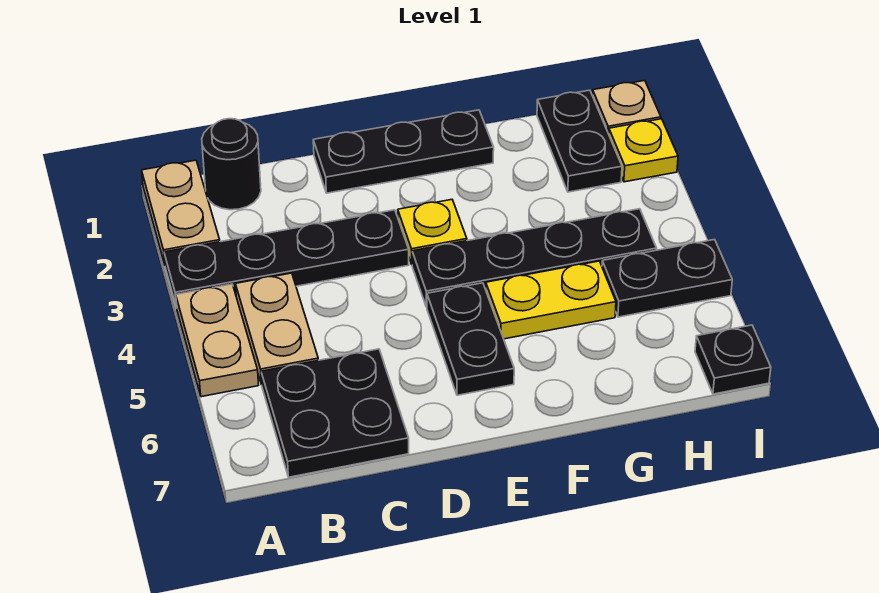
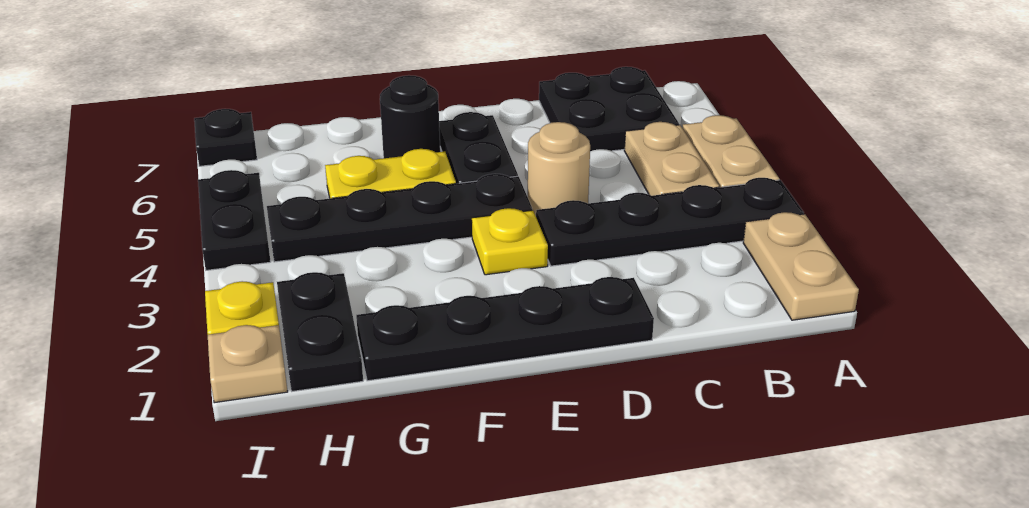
black 1x1 round brick [202,119,261,210] -> black 1x1 round brick moved to [380,75,440,158]
black 1x3 plate [313,110,494,193] -> black 1x4 plate [356,277,654,381]
none -> tan 1x1 round brick [528,122,590,216]
black 1x2 plate [602,240,732,317] -> black 1x2 plate turned to [198,170,271,270]

